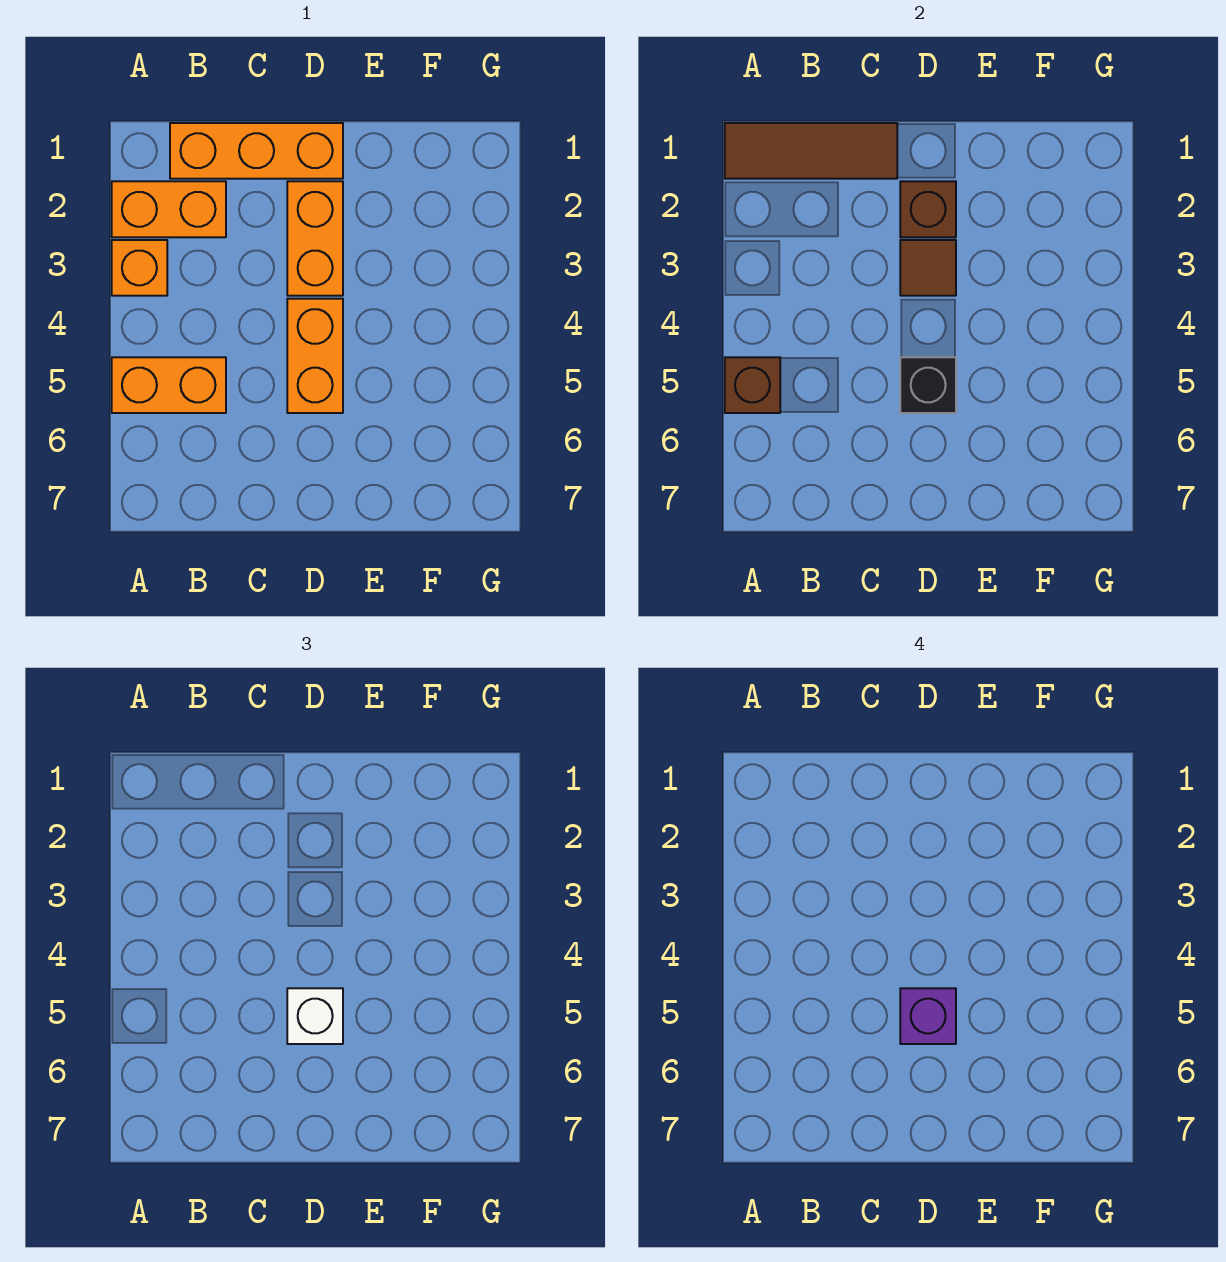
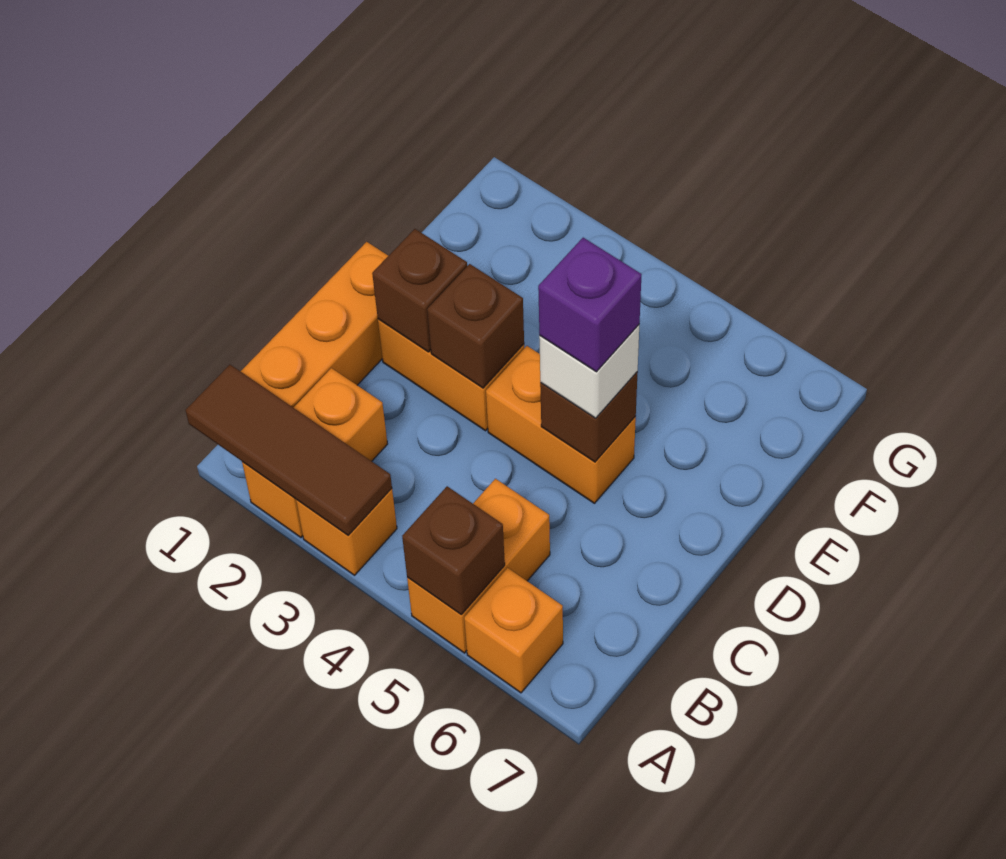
brown 1x3 tile [725,123,897,179] -> brown 1x3 tile turned to [185,365,392,535]
none -> orange 1x1 brick [464,568,563,693]
brown 1x1 tile [900,240,956,296] -> brown 1x1 brick [427,264,524,388]
black 1x1 brick [900,357,956,413] -> brown 1x1 brick [540,372,638,462]

